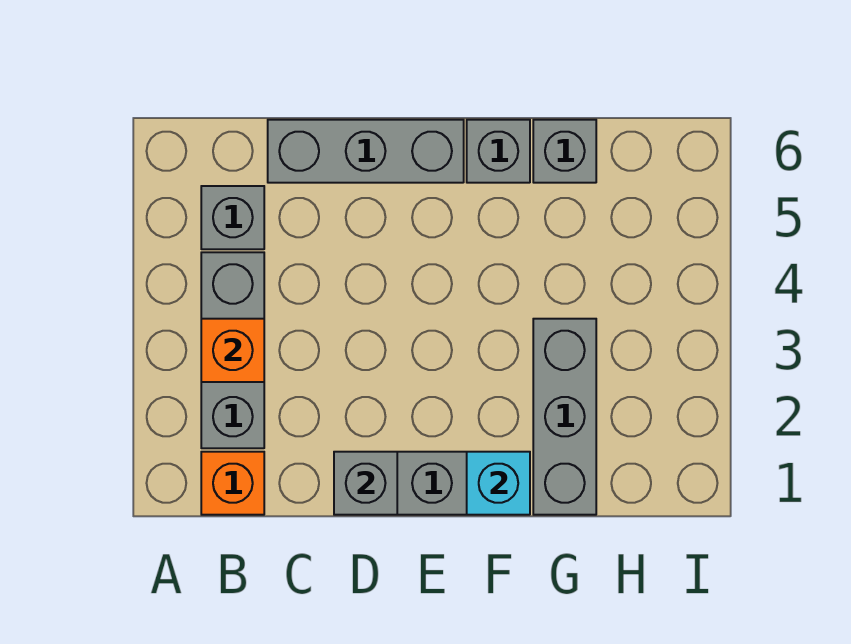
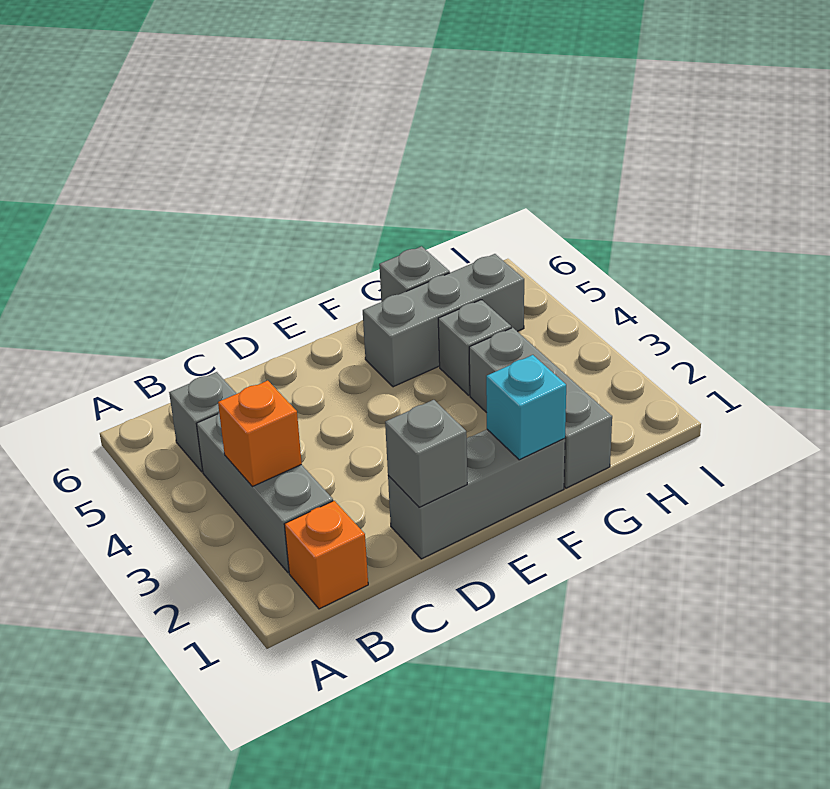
grey 1x3 brick [268,120,464,183] -> grey 1x3 brick moved to [363,254,524,387]
grey 1x1 brick [467,120,530,183] -> grey 1x1 brick moved to [438,300,511,395]

